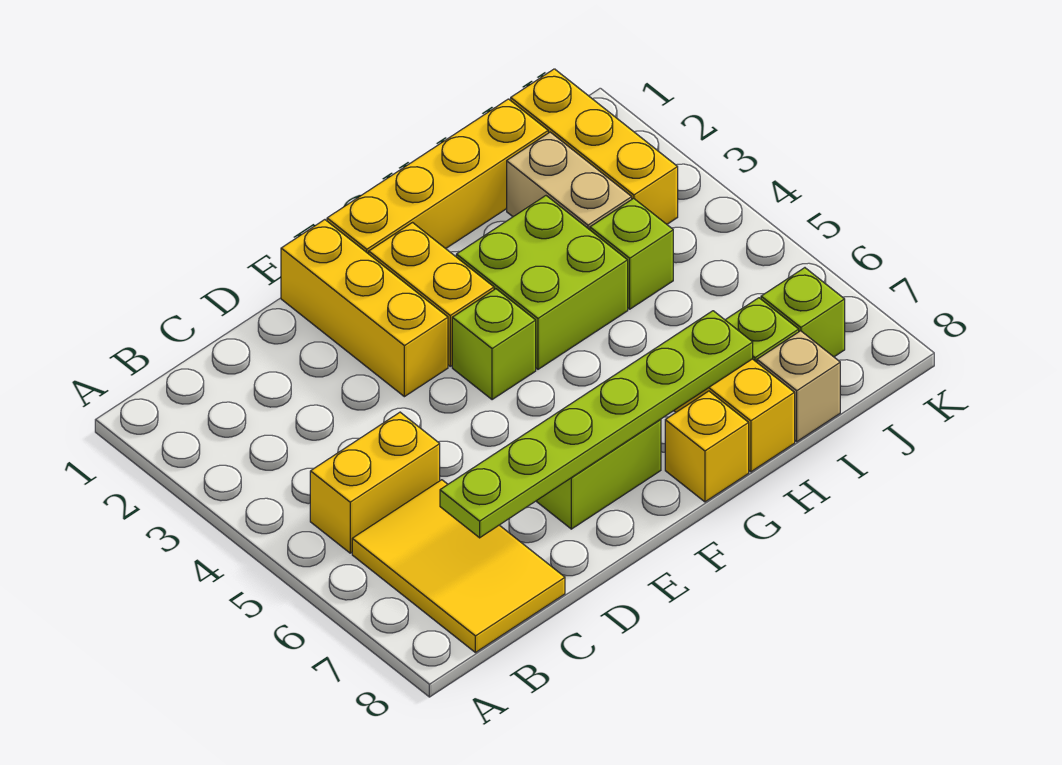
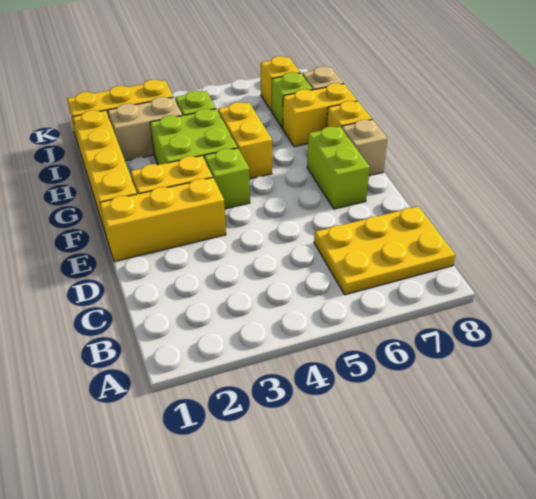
yellow 1x2 brick [310,412,440,553] -> yellow 1x2 brick moved to [218,102,272,179]
yellow 2x3 tile [352,480,565,653] -> yellow 2x3 plate [314,206,455,295]
lime 1x6 plate [440,311,753,538] -> none
none -> tan 1x1 brick [342,120,387,176]
lime 1x1 brick [761,268,845,357] -> yellow 1x1 brick [260,56,300,111]

